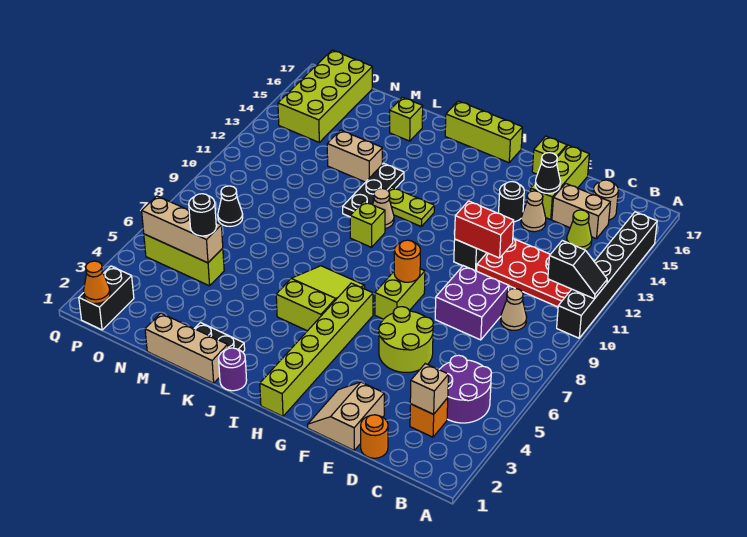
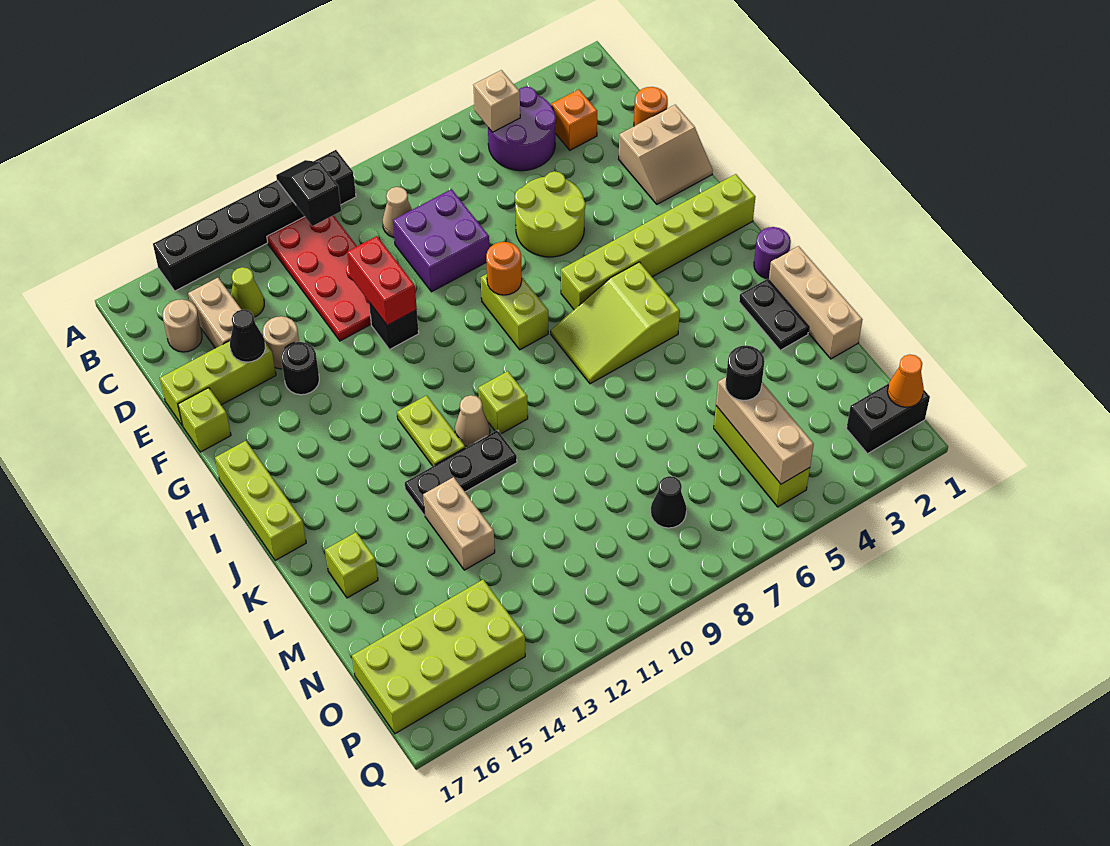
tan 1x1 brick [410,364,449,414] -> tan 1x1 brick moved to [473,70,520,132]
tan 1x1 cone [521,191,546,232] -> tan 1x1 round brick [263,316,299,369]
lime 1x2 brick [375,269,425,319] -> lime 1x2 brick turned to [481,274,548,350]

